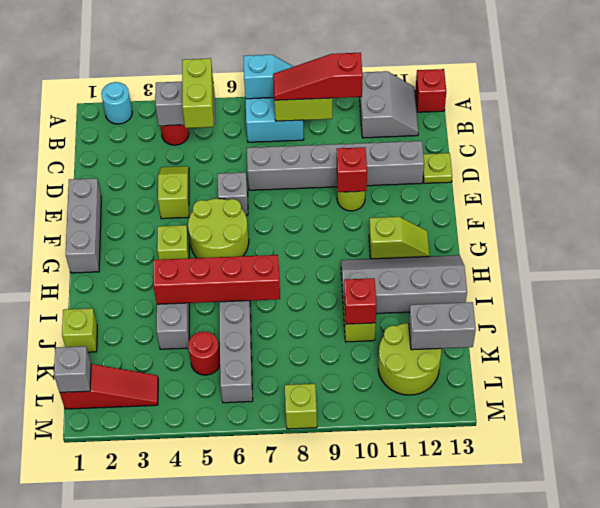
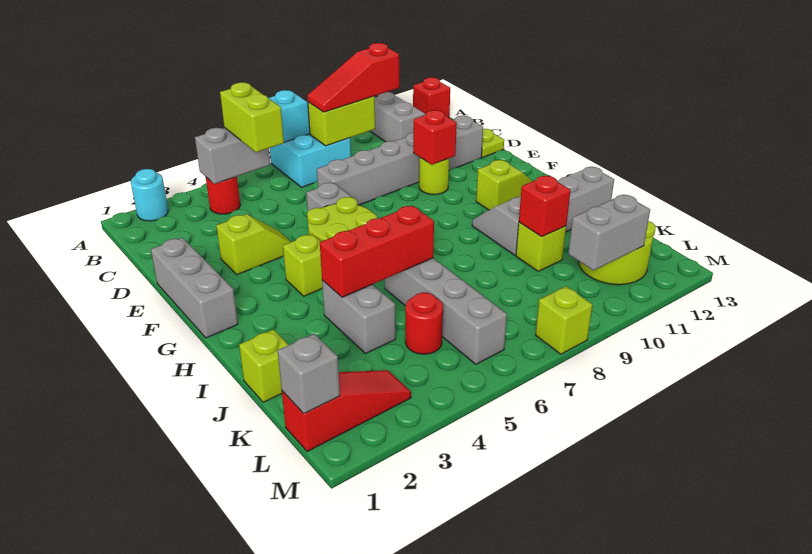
lime 1x2 slope [158,166,189,219] -> lime 1x2 slope turned to [216,214,291,275]
red 1x4 brick [153,255,280,304] -> red 1x3 brick [320,206,434,297]
grey 1x2 brick [409,302,476,350] -> grey 1x2 brick moved to [568,195,650,271]

